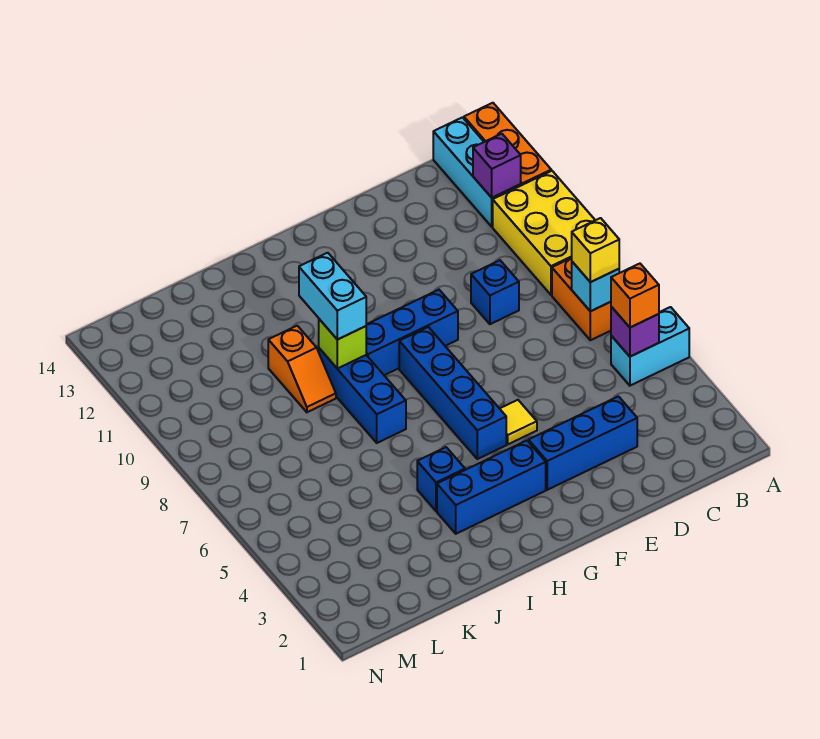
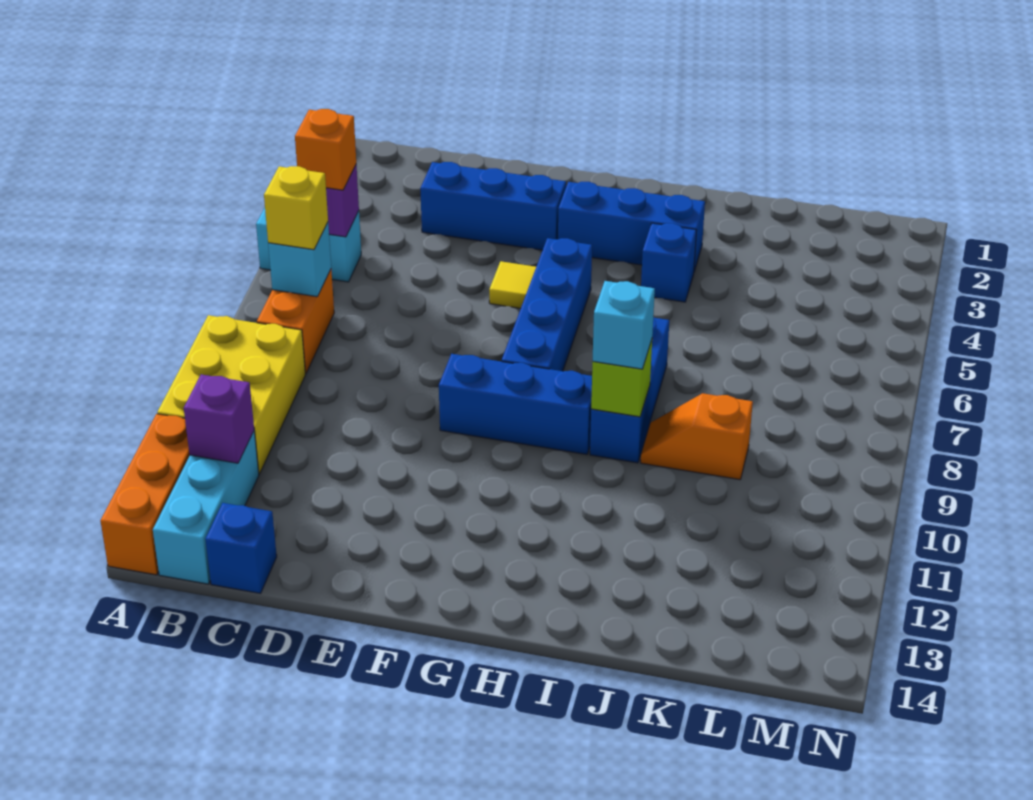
blue 1x1 brick [471,260,519,324] -> blue 1x1 brick moved to [205,503,277,593]
cyan 1x2 brick [299,253,366,340] -> cyan 1x1 brick [593,281,655,369]
orange 1x2 slope [268,326,336,412] -> orange 1x2 slope turned to [641,393,753,480]

